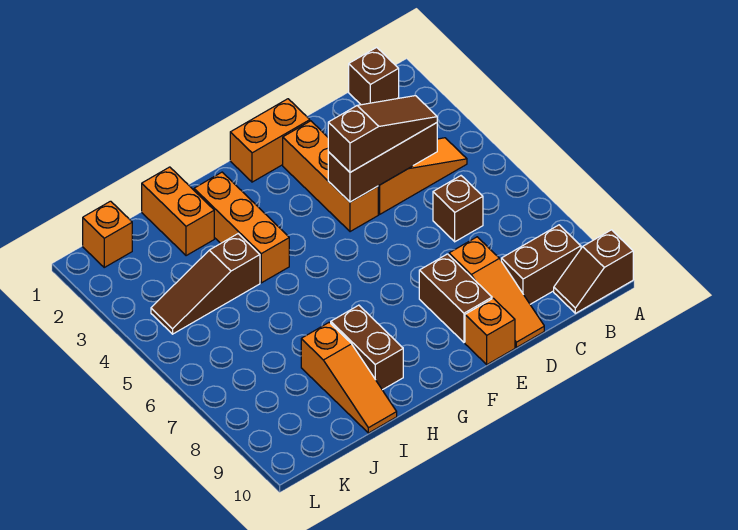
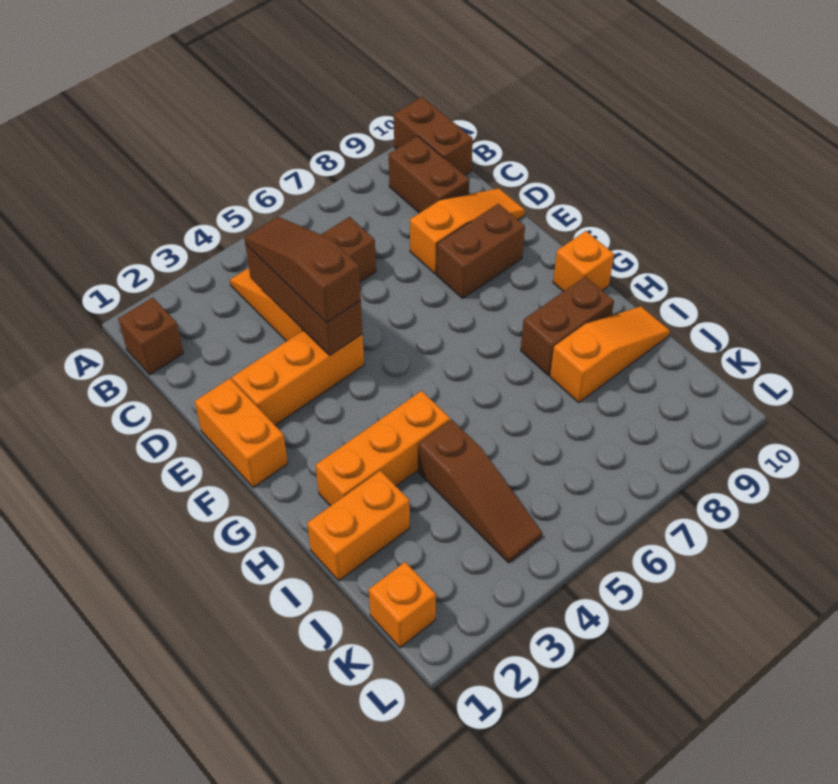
brown 1x2 slope [554,230,633,313] -> brown 1x2 brick [394,97,473,175]
orange 1x1 brick [465,298,515,365] -> orange 1x1 brick moved to [553,231,614,292]

